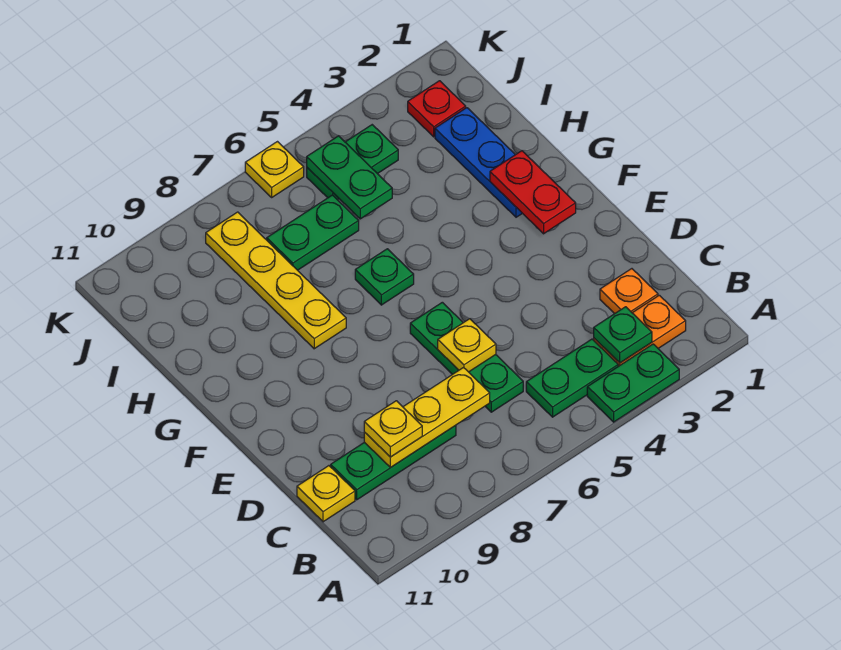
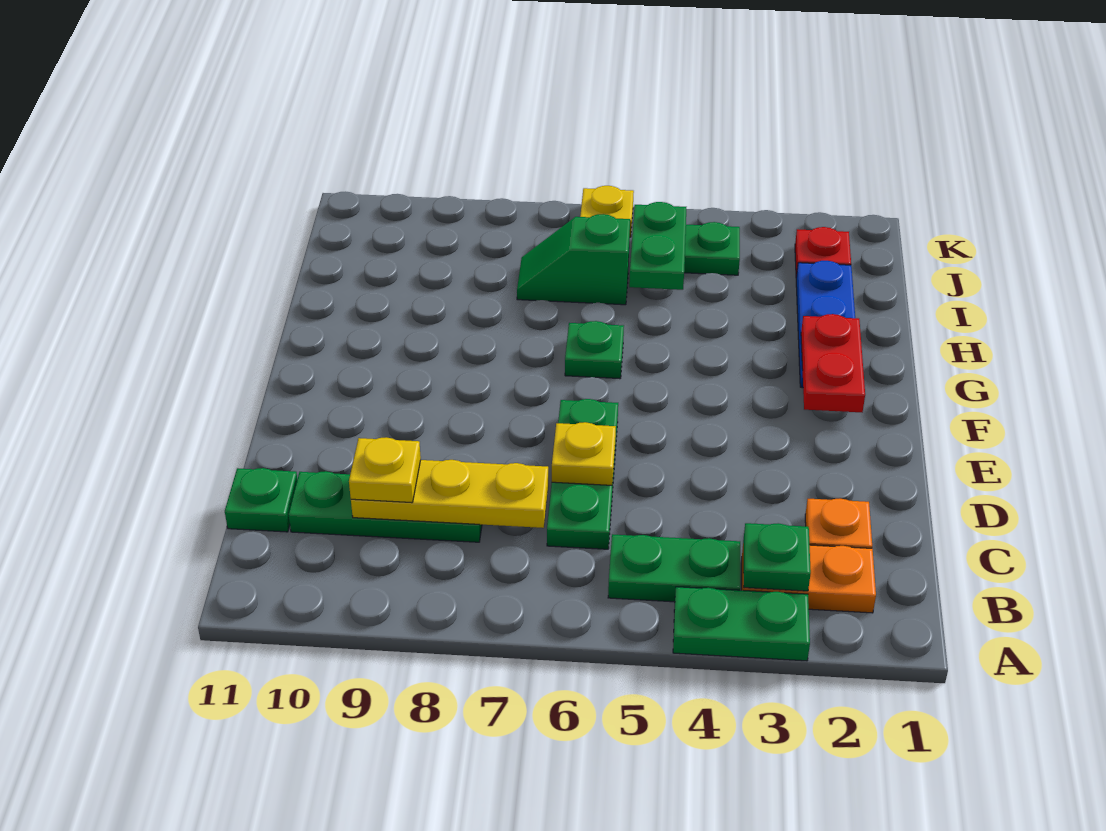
yellow 1x1 plate [297,466,355,522] -> green 1x1 plate [225,468,297,532]
yellow 1x4 plate [206,212,346,349] -> none
green 1x2 plate [267,195,359,270] -> green 1x2 slope [517,214,630,305]

